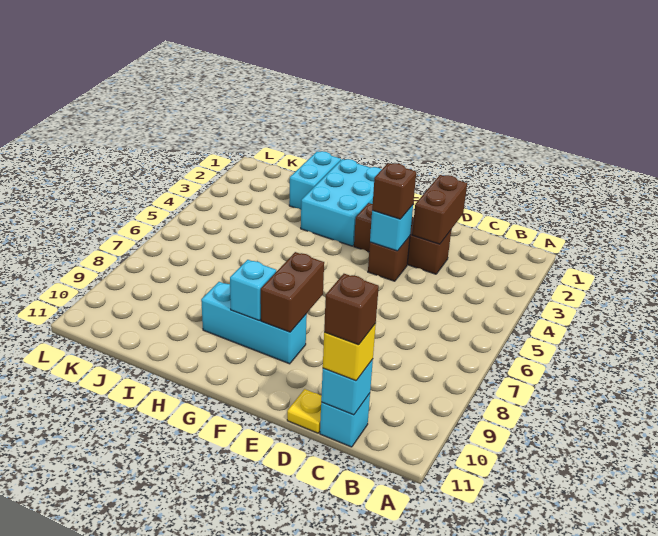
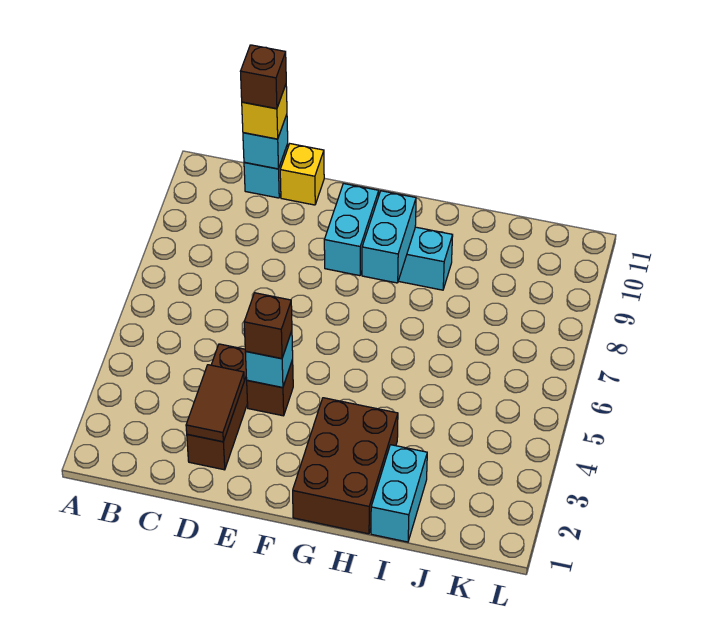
brown 1x2 brick [412,175,467,244] -> brown 1x2 tile [186,365,244,442]
brown 1x3 brick [354,203,451,274] -> brown 1x3 brick turned to [187,344,248,470]
yellow 1x1 plate [287,389,321,433] -> yellow 1x1 brick [280,144,324,205]
brown 1x2 brick [261,252,324,332] -> cyan 1x2 brick [324,183,379,276]
cyan 2x3 brick [301,159,382,246] -> brown 2x3 brick [293,398,398,534]
cyan 1x1 brick [230,260,276,320] -> cyan 1x2 brick [362,191,416,283]

